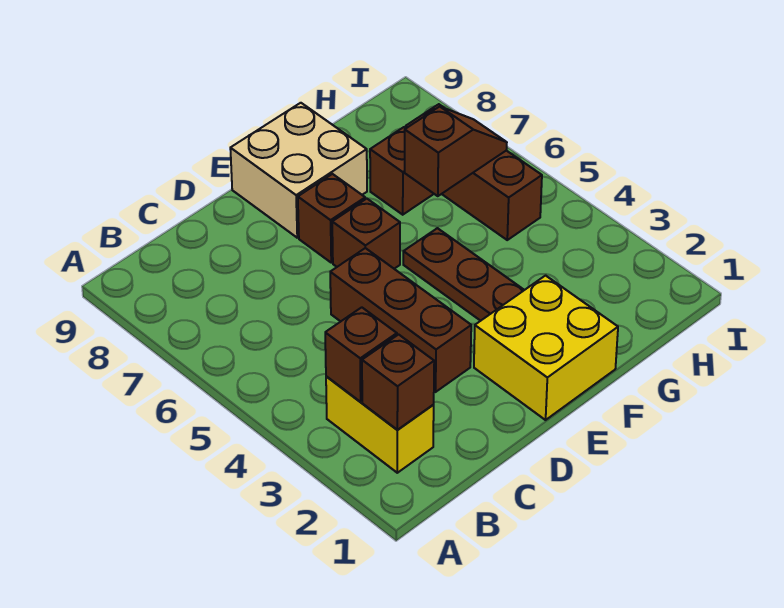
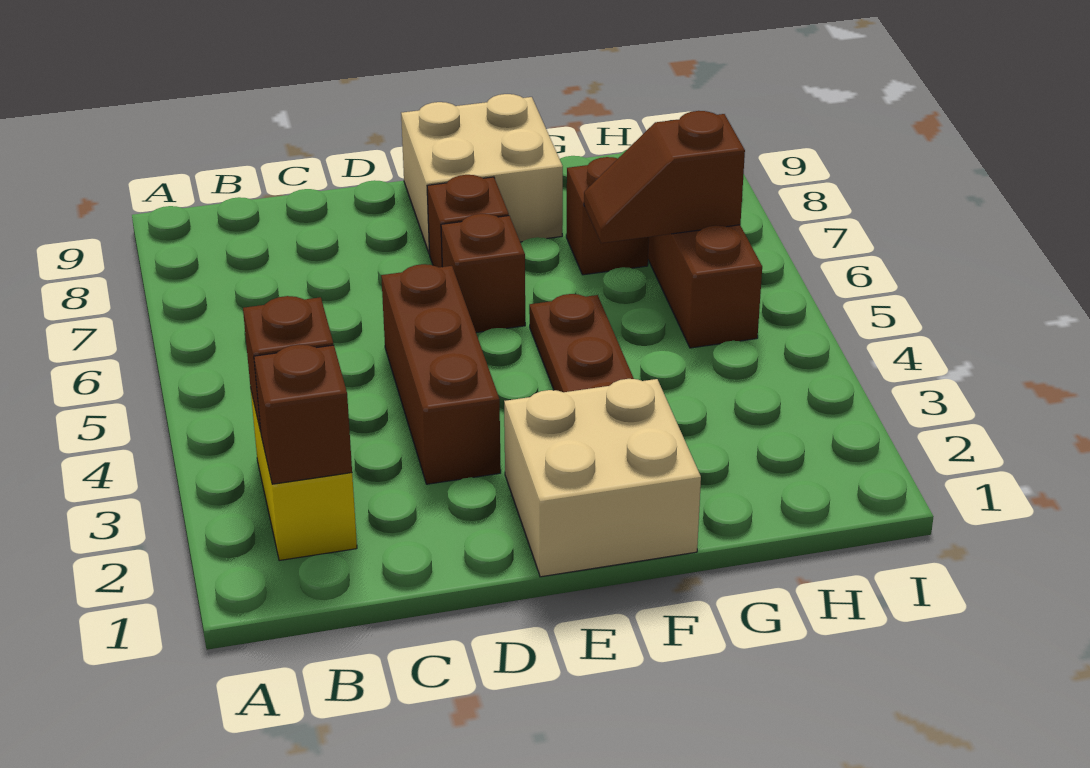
yellow 2x2 brick [474,276,618,420] -> tan 2x2 brick [504,379,701,577]
brown 1x2 slope [405,107,507,196] -> brown 1x2 slope turned to [584,111,745,243]

